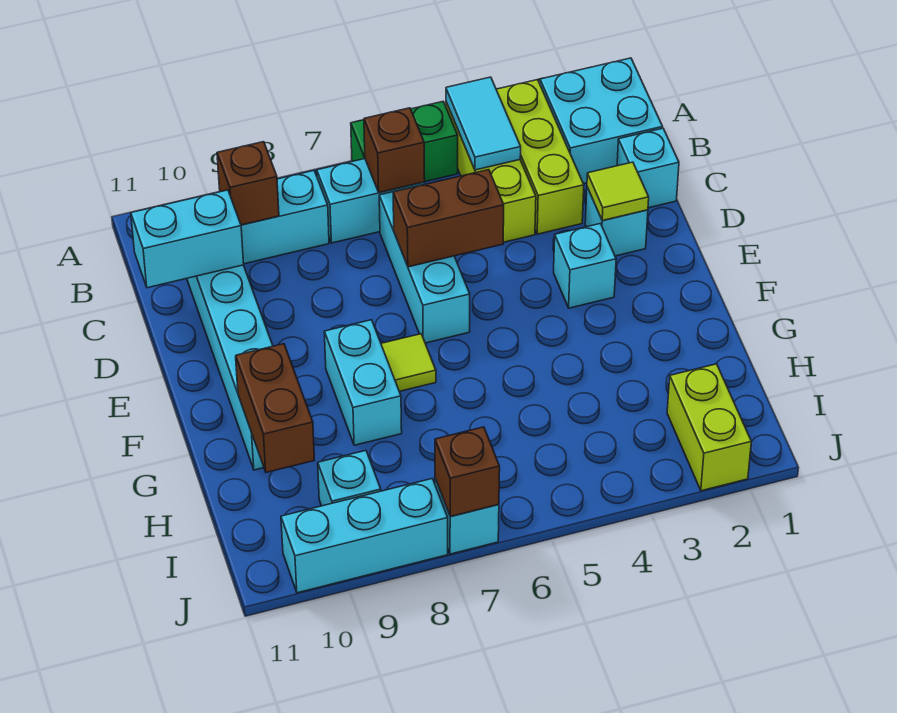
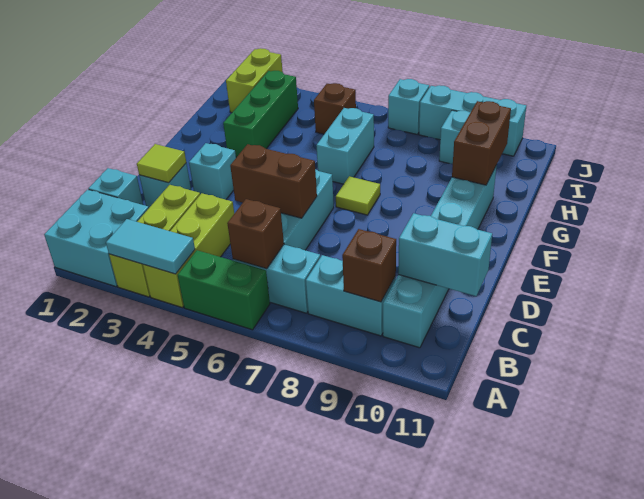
cyan 1x2 tile [446,77,521,170] -> cyan 1x2 tile turned to [106,219,195,274]
cyan 1x2 brick [324,320,402,445] -> cyan 1x2 brick moved to [316,108,374,184]
none -> green 1x3 brick [223,71,298,157]
brown 1x1 brick [435,427,500,516] -> brown 1x1 brick moved to [314,83,356,134]

